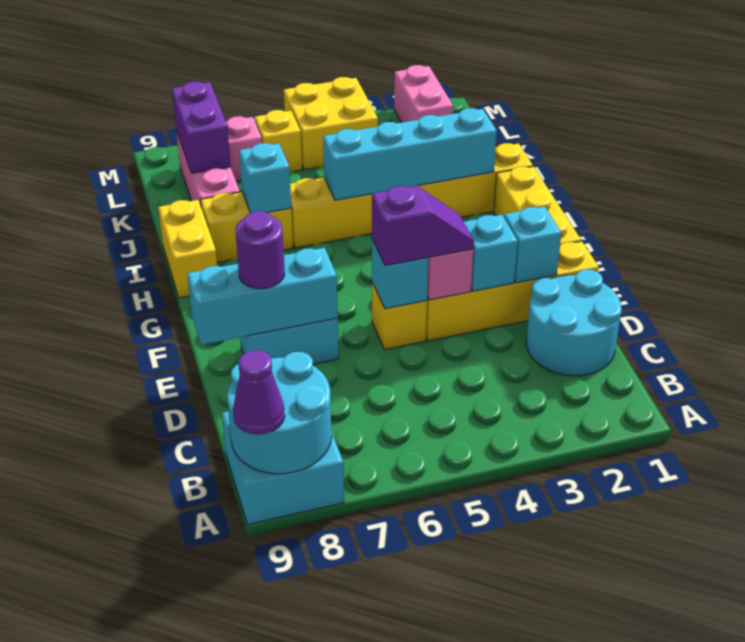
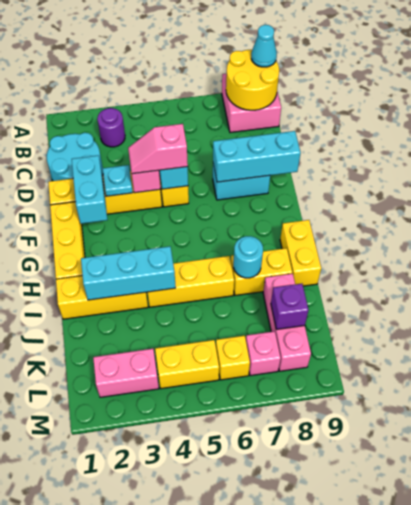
cyan 2x2 brick [222,411,344,525] -> pink 2x2 brick [222,74,281,133]
cyan 2x2 round brick [227,352,332,474] -> yellow 2x2 round brick [226,50,279,110]
purple 1x1 cone [233,350,285,435] -> cyan 1x1 cone [251,25,277,67]
cyan 1x1 brick [504,207,561,283] -> cyan 1x2 brick [72,155,107,224]
cyan 1x1 brick [464,215,518,291] -> cyan 1x1 plate [103,165,133,196]
purple 1x2 slope [372,186,474,266] -> pink 1x2 slope [128,124,188,174]
purple 1x1 round brick [235,211,285,289] -> purple 1x1 round brick moved to [97,108,125,147]
cyan 1x4 brick [323,108,497,200] -> cyan 1x3 brick [81,246,176,300]
cyan 1x1 brick [239,143,291,213] -> cyan 1x1 round brick [233,236,263,278]
purple 1x2 brick [172,82,231,173] -> purple 1x1 brick [271,284,309,329]
pink 1x2 brick [394,65,453,123] -> pink 1x2 brick turned to [93,349,159,397]
yellow 2x2 brick [284,77,378,170] -> yellow 1x2 brick [155,340,219,389]

